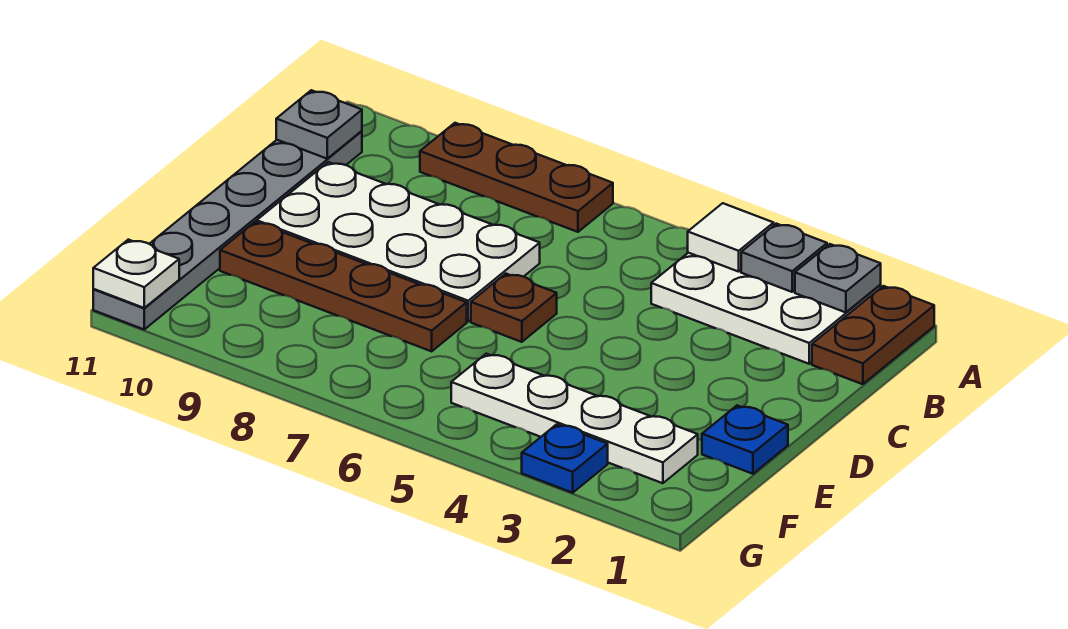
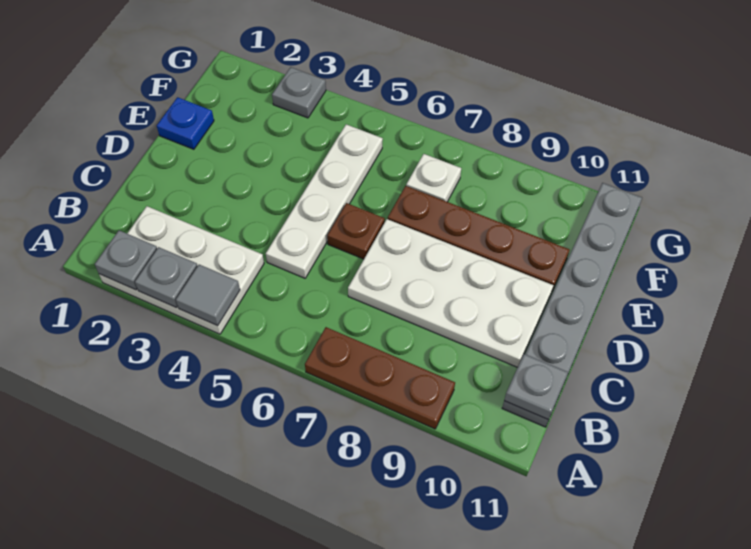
brown 1x2 plate [812,286,934,384] -> none
white 1x1 tile [688,203,774,272] -> grey 1x1 tile [176,265,240,326]
white 1x4 plate [451,354,698,483] -> white 1x4 plate turned to [266,124,383,278]
blue 1x1 plate [522,424,608,493] -> grey 1x1 plate [272,67,326,118]
white 1x1 plate [93,240,179,308] -> white 1x1 plate moved to [406,154,461,202]

